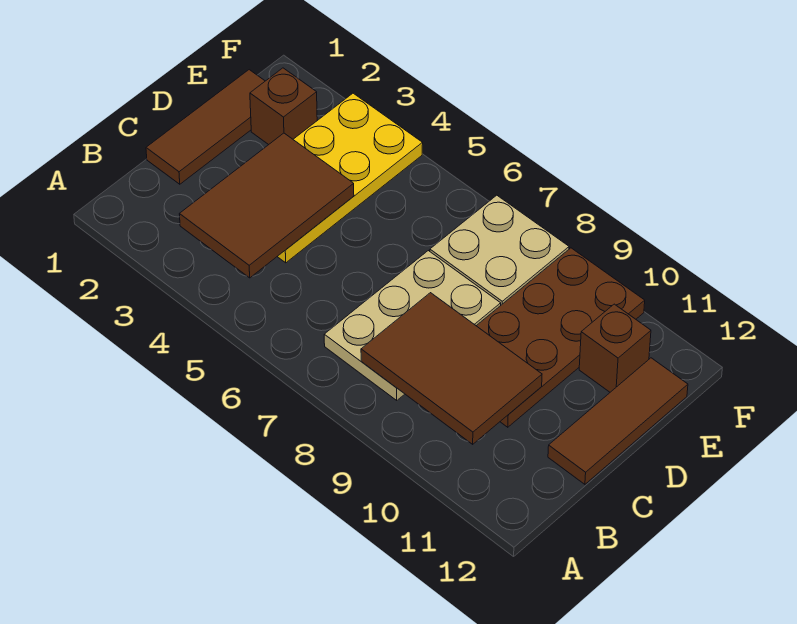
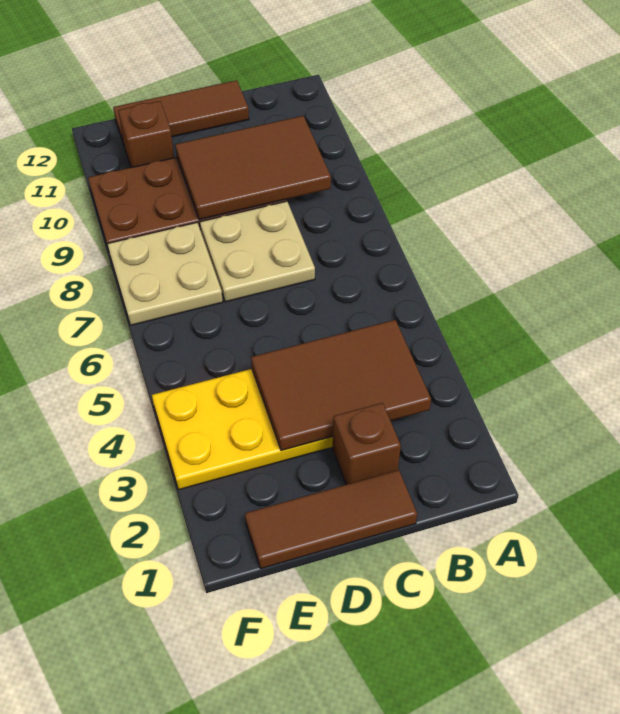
tan 2x3 plate [324,251,501,400] -> tan 2x2 plate [200,201,315,302]
brown 2x3 tile [361,293,542,444] -> brown 2x3 tile turned to [175,116,331,220]
brown 1x1 brick [250,68,317,145] -> brown 1x1 brick moved to [333,403,401,485]

